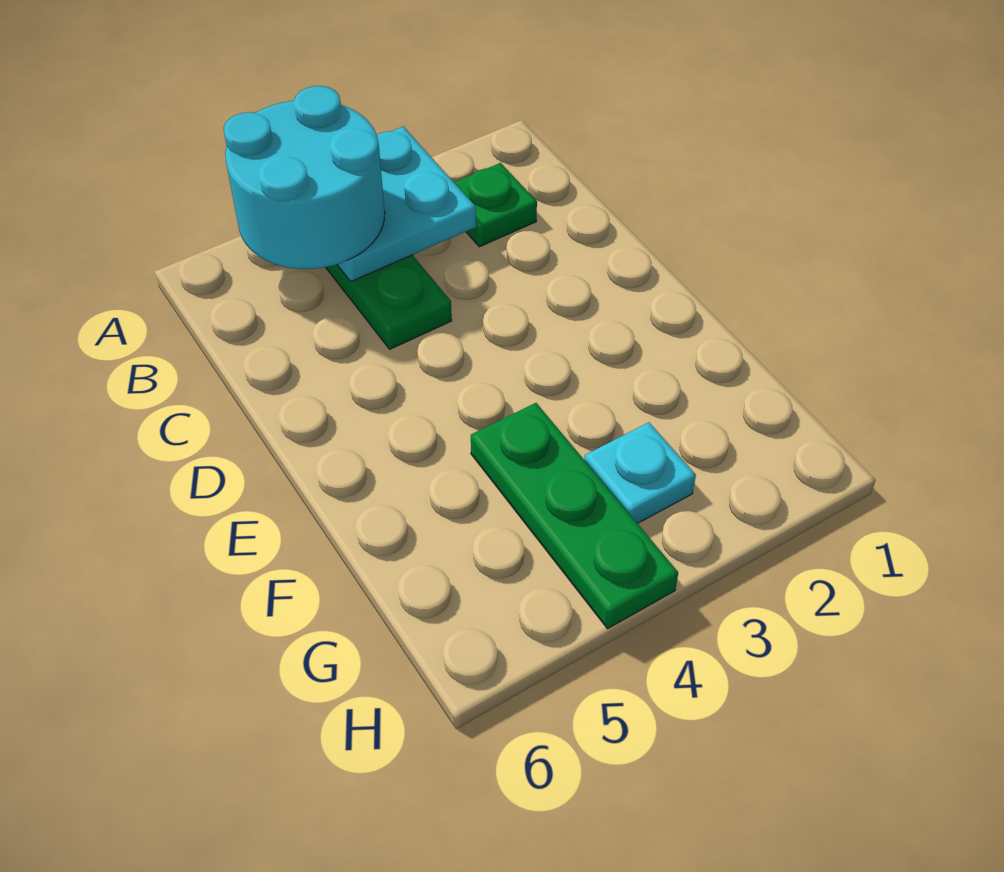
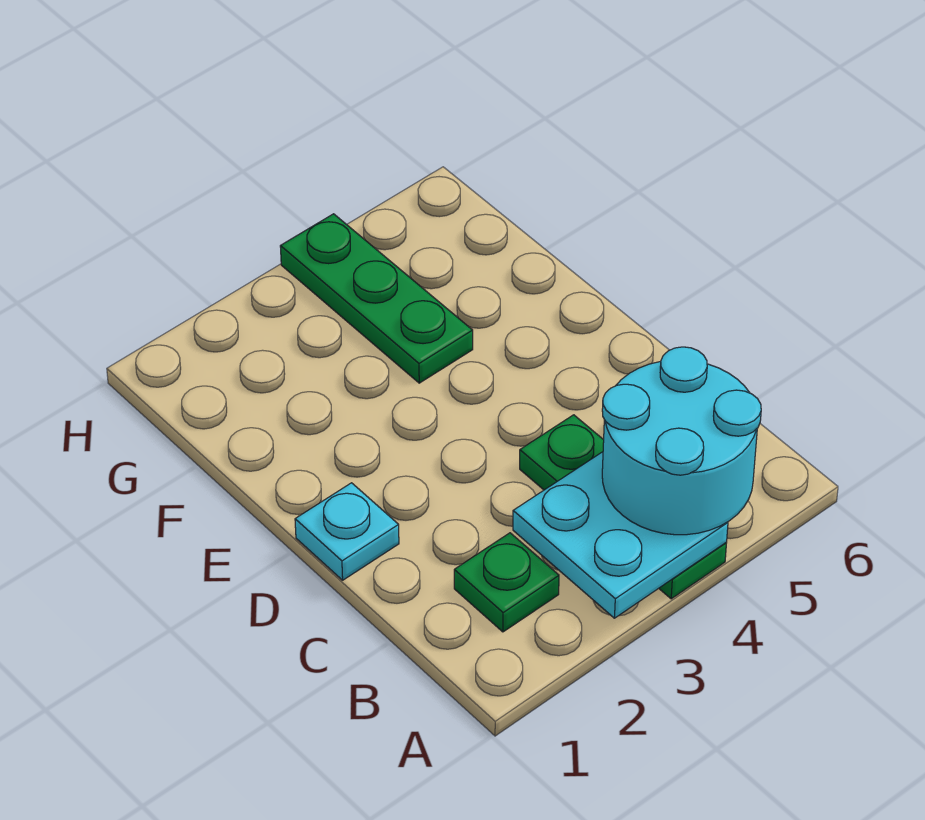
cyan 1x1 plate [584,422,696,523] -> cyan 1x1 plate moved to [295,483,399,580]

